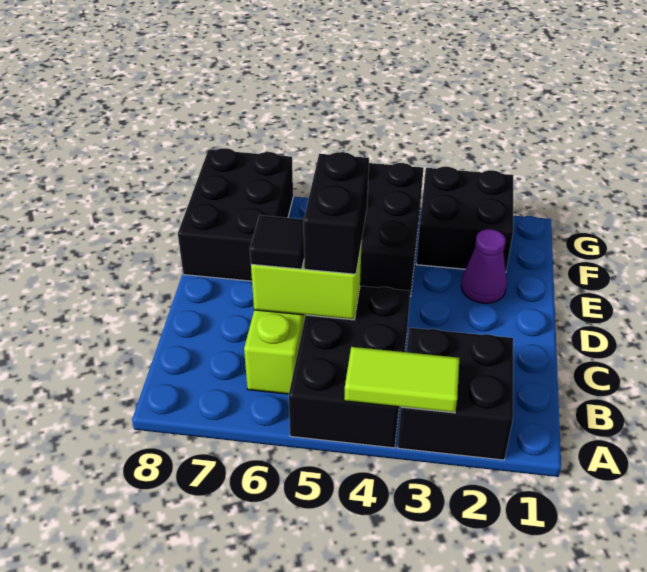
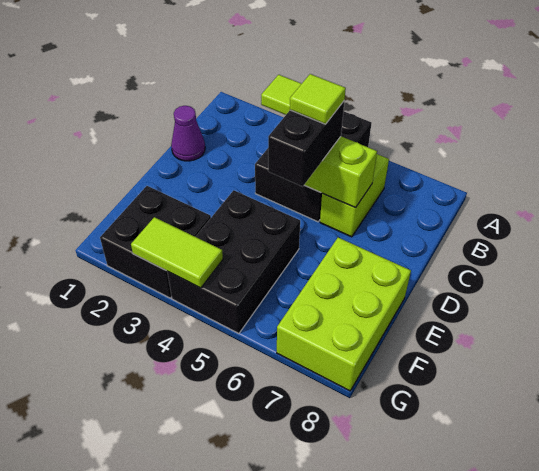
black 2x2 brick [397,328,513,460] -> none
none -> lime 1x1 tile [290,74,346,124]
black 1x1 tile [250,215,304,269] -> none
purple 1x1 cone [461,229,507,303] -> purple 1x1 cone moved to [171,106,205,161]
black 2x3 brick [178,148,293,281] -> lime 2x3 brick [277,238,411,391]
none -> lime 1x2 tile [131,217,223,288]

